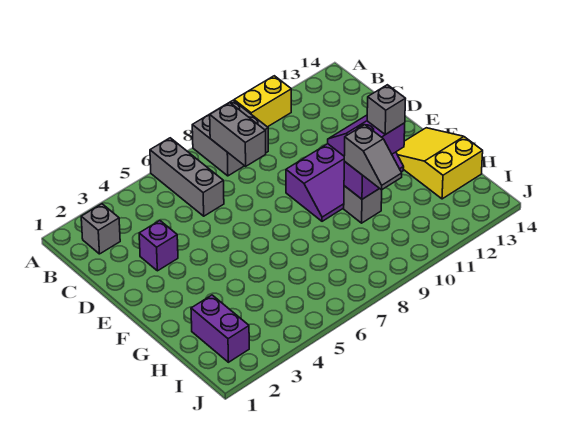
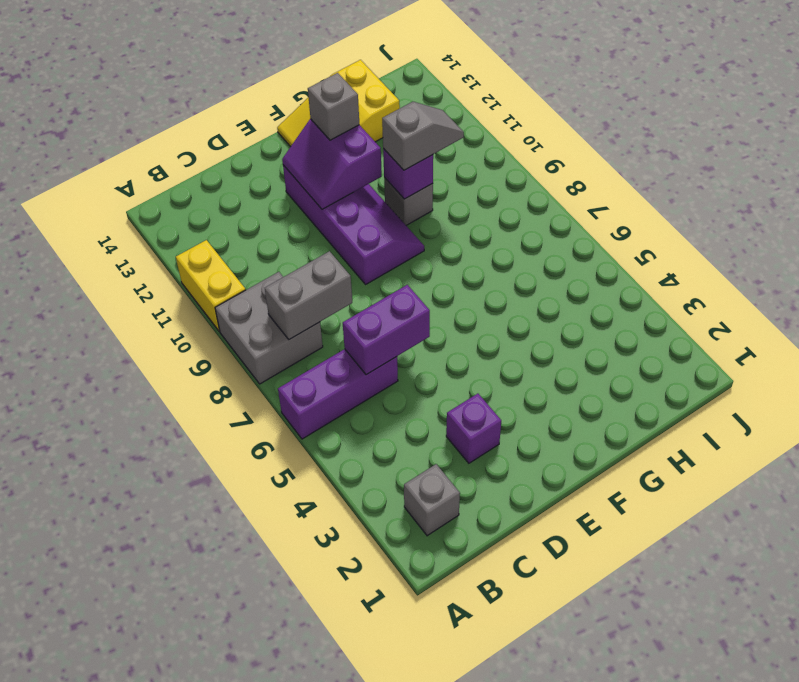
grey 1x3 brick [150,138,224,216] -> purple 1x3 brick [278,349,398,439]
purple 1x2 brick [191,295,249,362] -> purple 1x2 brick moved to [343,285,430,375]

